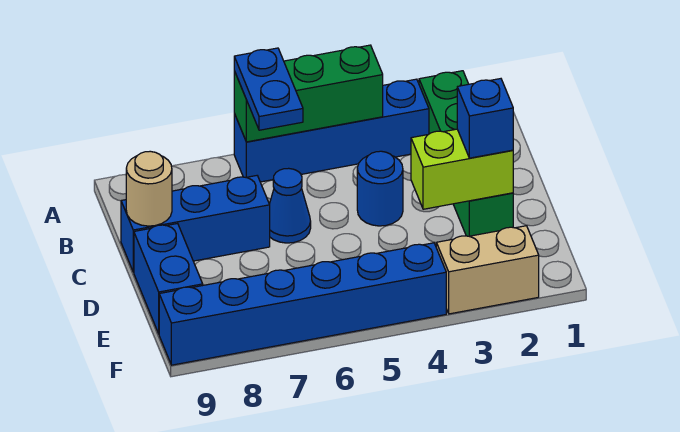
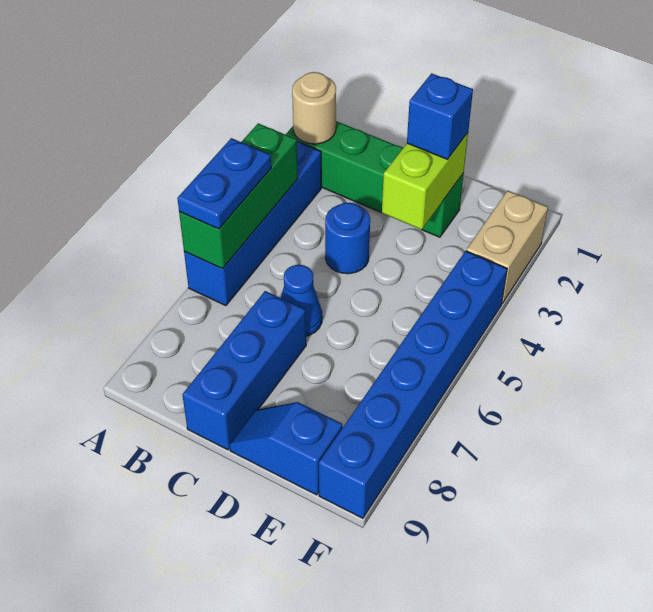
blue 1x2 plate [234,48,303,130] -> blue 1x2 plate turned to [177,138,271,229]
tan 1x1 round brick [126,151,172,226] -> tan 1x1 round brick moved to [292,72,336,144]
blue 1x2 brick [134,223,203,334] -> blue 1x2 slope [230,402,342,495]

